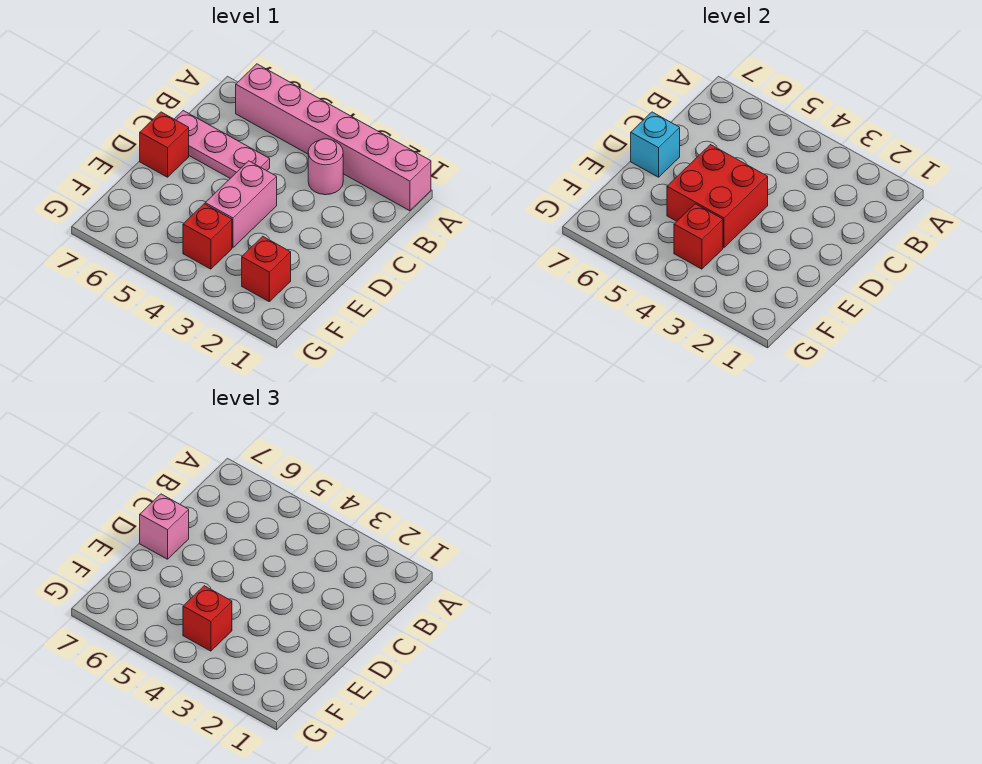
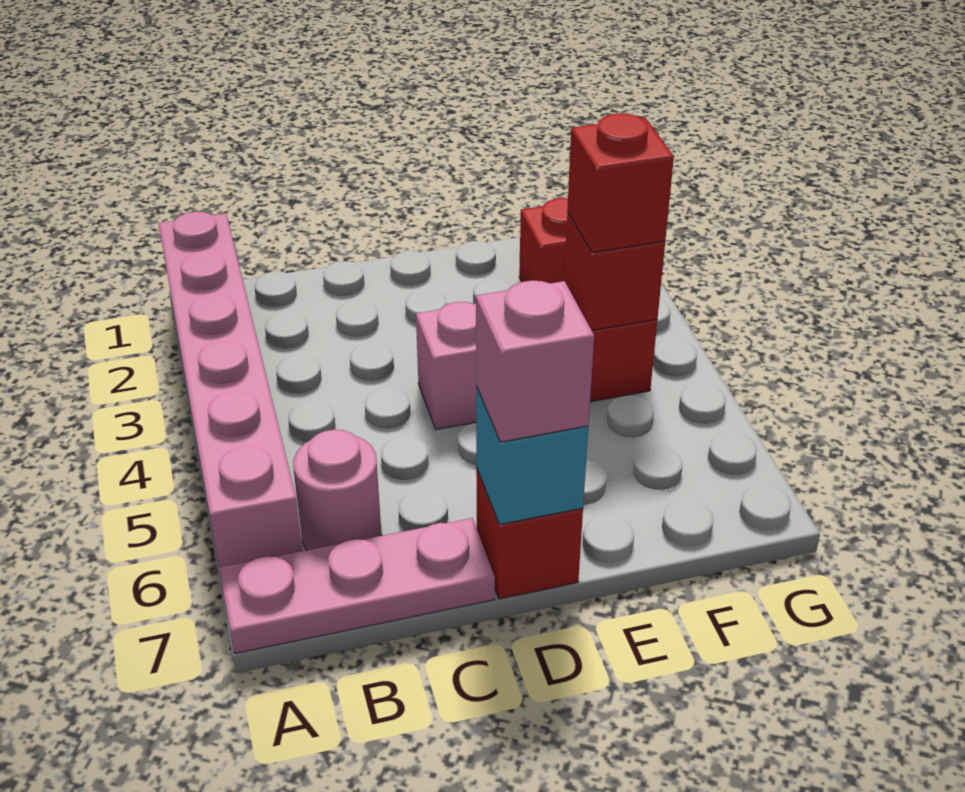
pink 1x1 round brick [308,139,343,195] -> pink 1x1 round brick moved to [293,430,382,550]
pink 1x3 plate [175,111,270,178] -> pink 1x3 plate turned to [219,518,495,653]
red 2x2 brick [667,145,768,247] -> none

